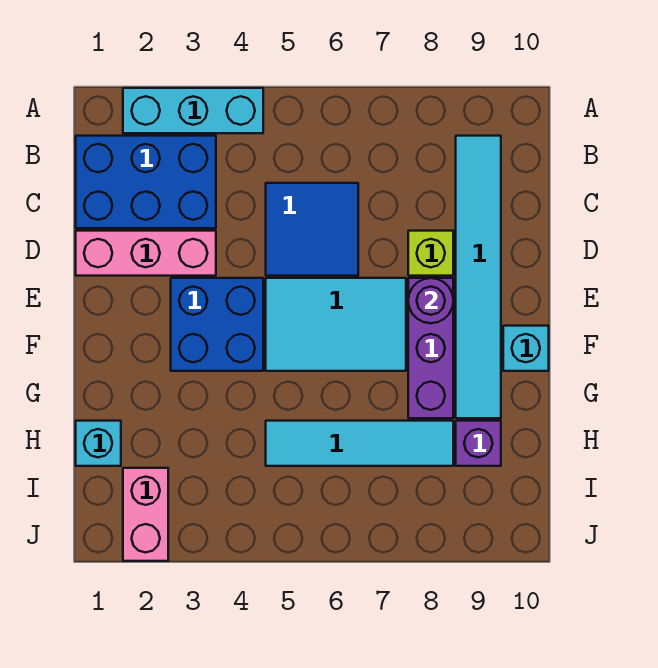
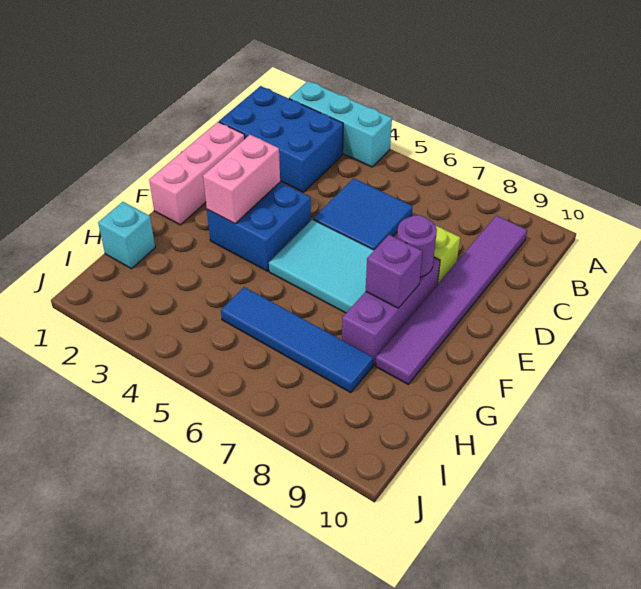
cyan 1x6 tile [456,136,501,418] -> purple 1x6 tile [375,216,527,384]
pink 1x3 brick [76,231,216,276] -> pink 1x3 brick turned to [149,122,245,225]
cyan 1x1 brick [503,326,549,371] -> none
cyan 1x4 tile [266,421,453,466] -> blue 1x4 tile [221,287,373,393]
purple 1x1 brick [456,421,501,466] -> purple 1x1 brick moved to [366,235,423,308]
pink 1x2 brick [123,468,168,561] -> pink 1x2 brick moved to [203,135,280,224]

